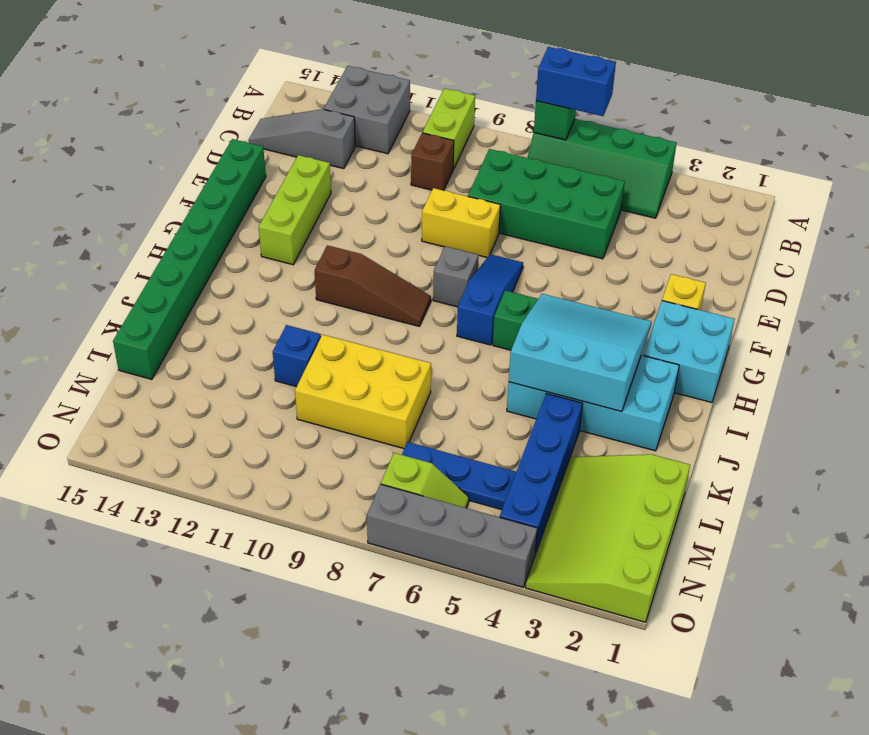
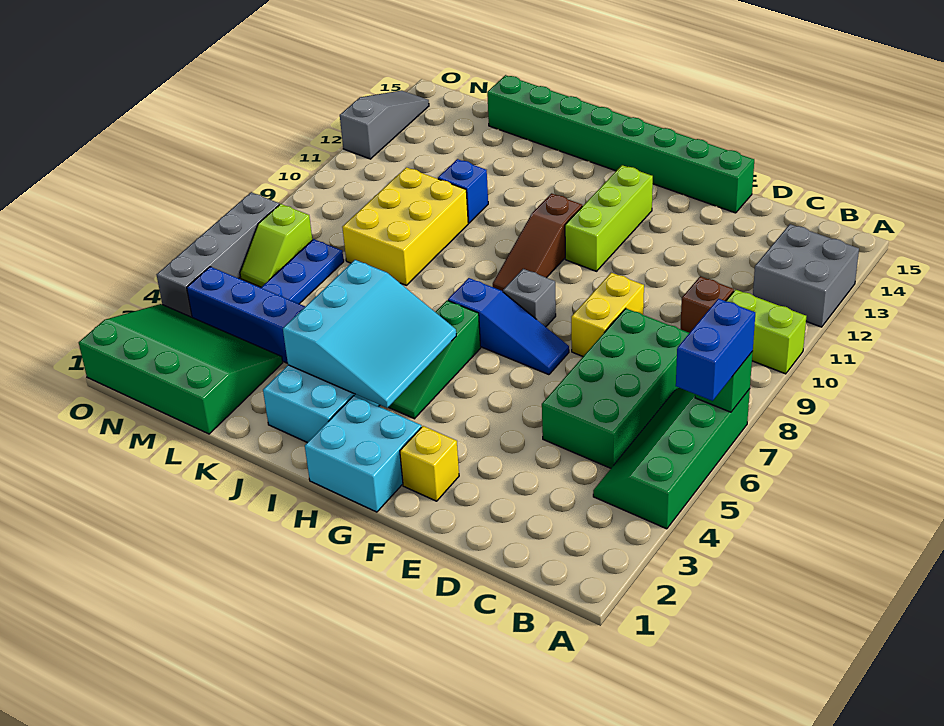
grey 1x3 slope [248,109,355,169] -> grey 1x3 slope moved to [340,90,429,159]
lime 1x3 brick [259,155,331,265] -> lime 1x3 brick turned to [565,165,653,271]
lime 3x4 slope [526,454,690,622] -> green 3x4 slope [79,304,283,434]

